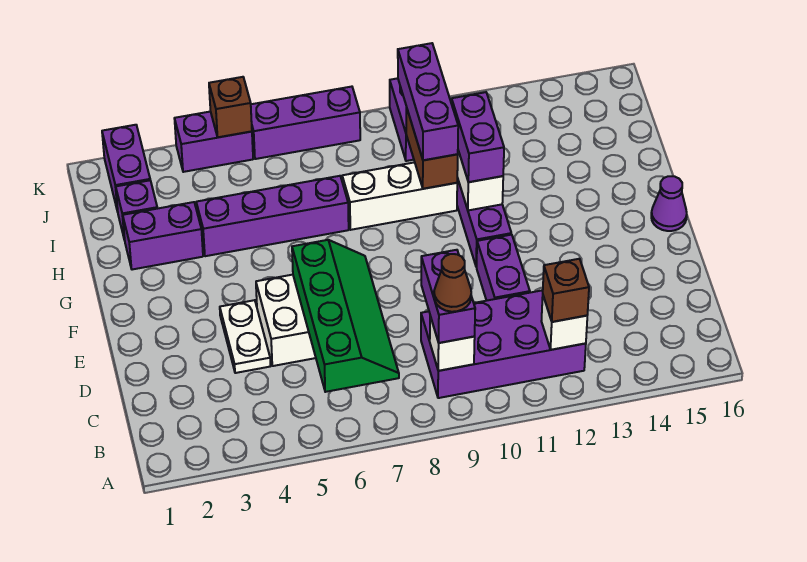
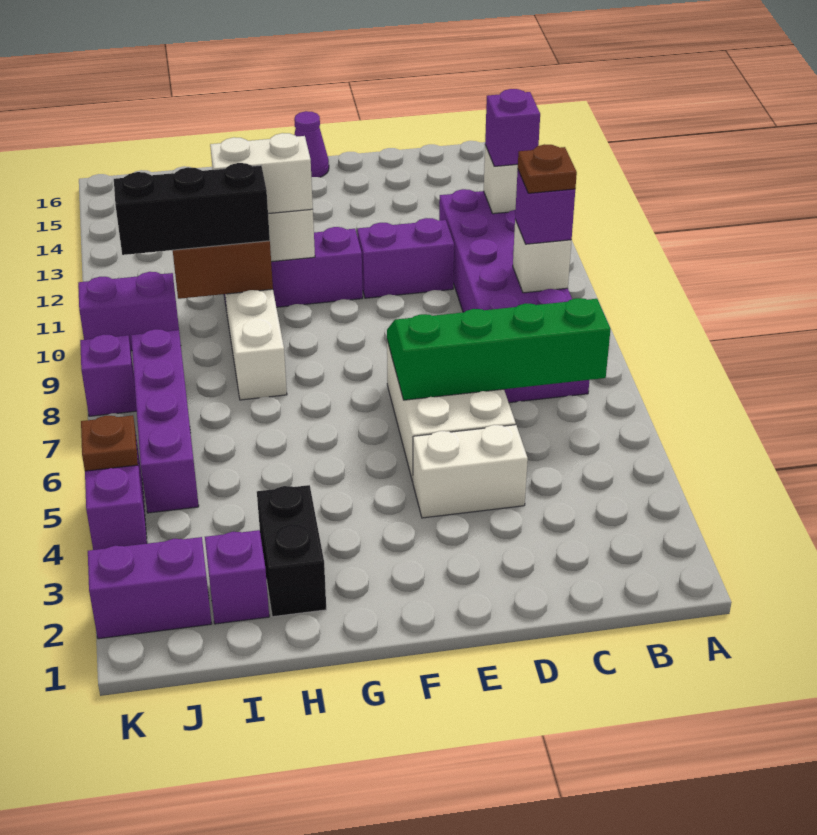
purple 2x4 brick [421,290,586,398] -> purple 2x6 brick [439,189,589,403]
purple 1x2 brick [421,250,475,343] -> purple 1x1 brick [515,171,575,244]
brown 1x1 cone [434,254,471,312] -> brown 1x1 plate [518,144,577,193]
brown 1x1 brick [543,259,589,322] -> purple 1x1 brick [485,89,540,166]
white 1x2 plate [220,300,271,373] -> white 1x2 brick [413,425,528,518]
purple 1x2 brick [451,92,504,182] -> white 1x2 brick [210,133,313,214]
purple 1x2 brick [123,202,203,270] -> black 1x2 brick [257,485,326,617]
purple 1x4 brick [196,176,349,256] -> purple 1x4 brick moved to [131,329,199,513]
purple 1x3 brick [398,43,458,160] -> black 1x3 brick [114,163,270,255]
brown 1x1 brick [209,77,252,137] -> brown 1x1 plate [81,415,138,471]
purple 1x3 brick [251,87,360,159] -> purple 1x1 brick [80,334,137,416]

